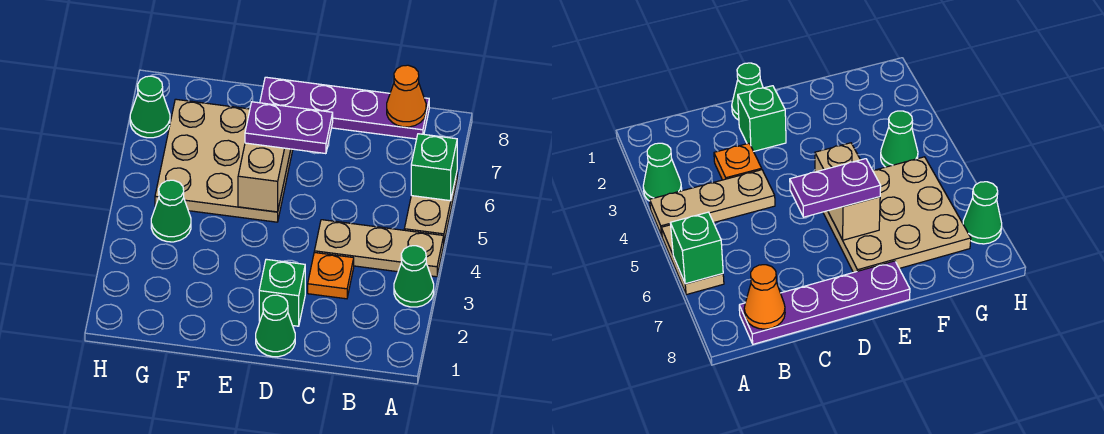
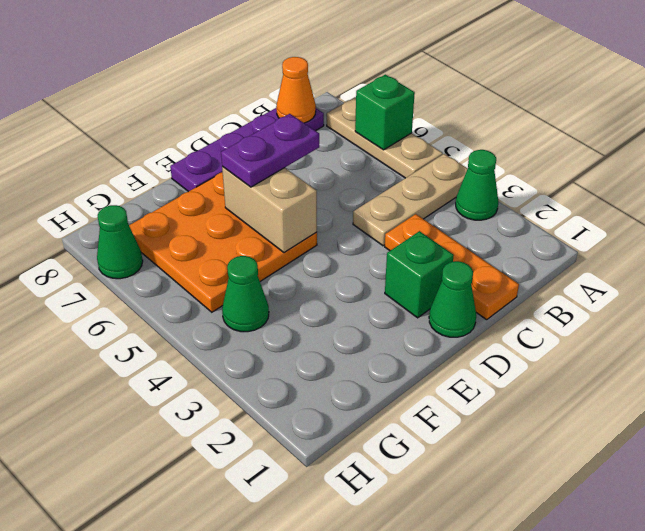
tan 1x2 plate [404,173,457,241] -> tan 1x3 plate [327,97,443,178]
orange 1x1 plate [308,252,354,299] -> orange 1x3 plate [385,214,519,320]
tan 3x3 plate [155,99,293,222] -> orange 3x3 plate [129,172,317,312]

